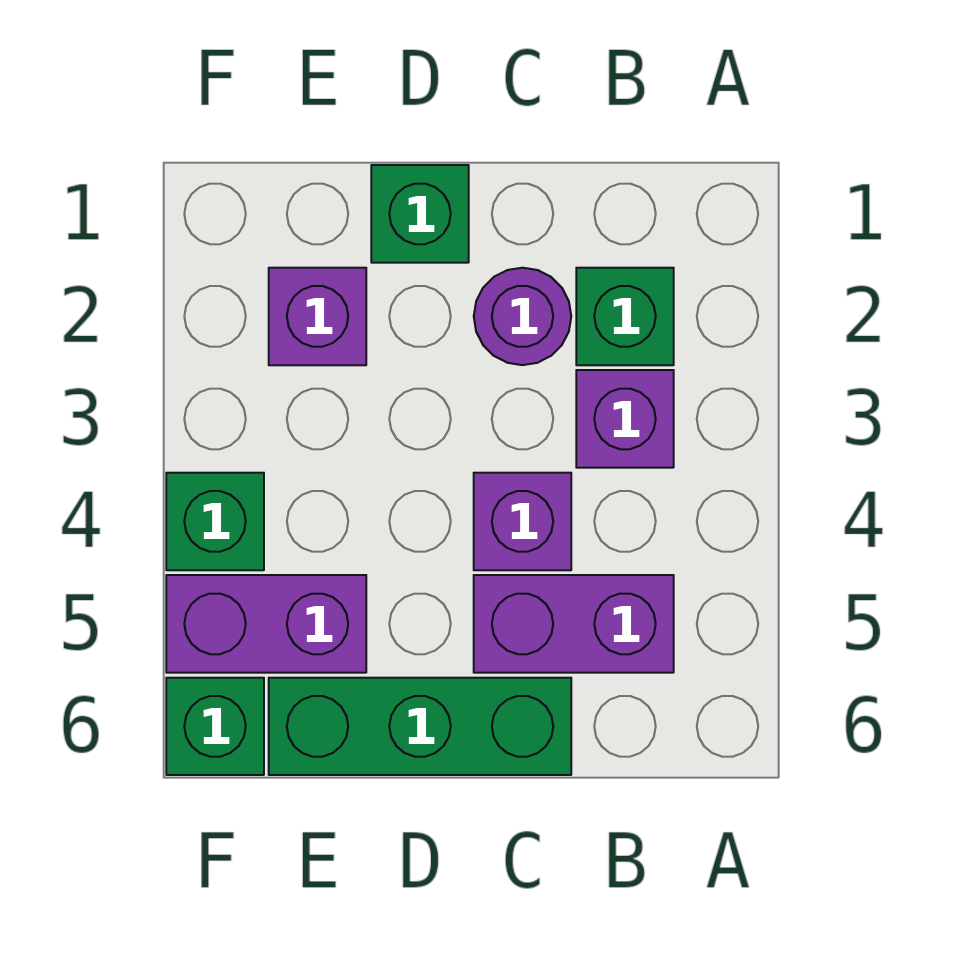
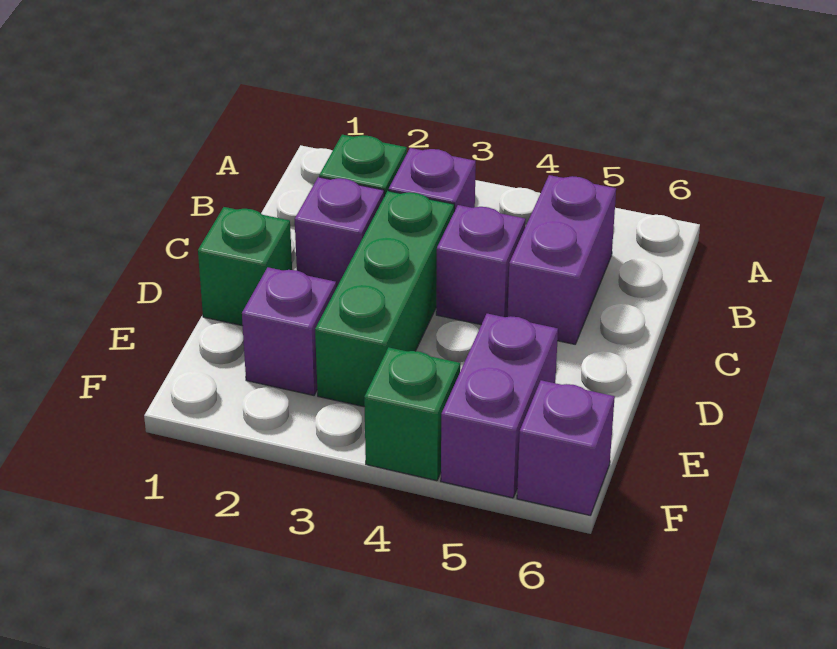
purple 1x1 round brick [474,268,571,365] -> purple 1x1 brick [295,177,384,288]
green 1x3 brick [269,678,571,775] -> green 1x3 brick moved to [315,191,454,407]
green 1x1 brick [166,678,264,775] -> purple 1x1 brick [517,380,615,515]

